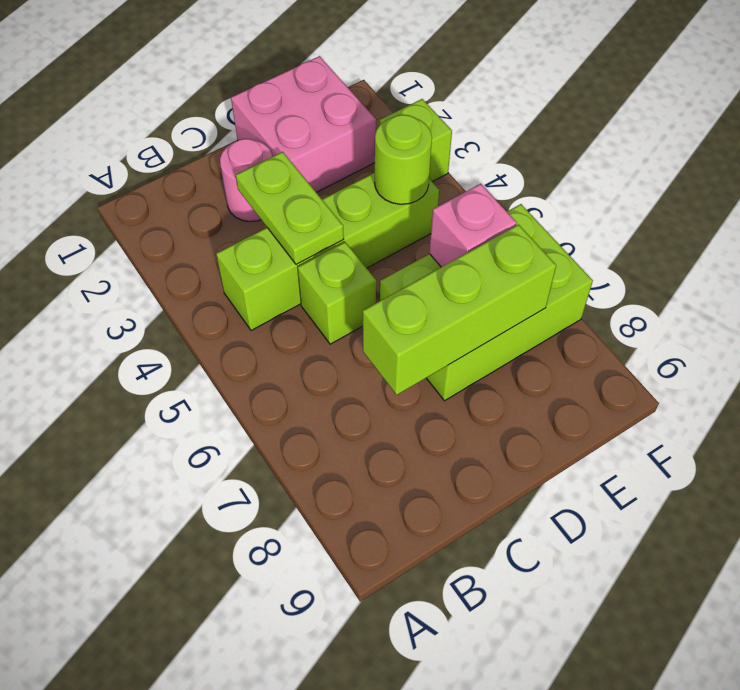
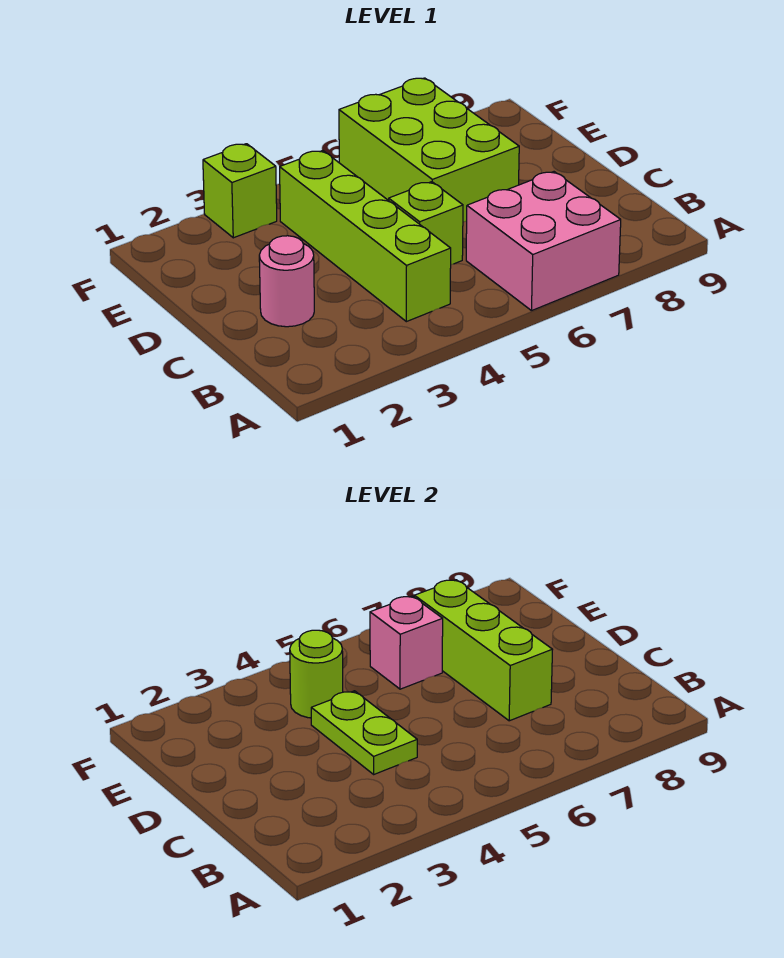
lime 1x2 plate [236,152,344,265] -> lime 1x2 plate turned to [311,691,417,774]
pink 2x2 brick [231,56,376,192] -> pink 2x2 brick moved to [466,172,621,311]

